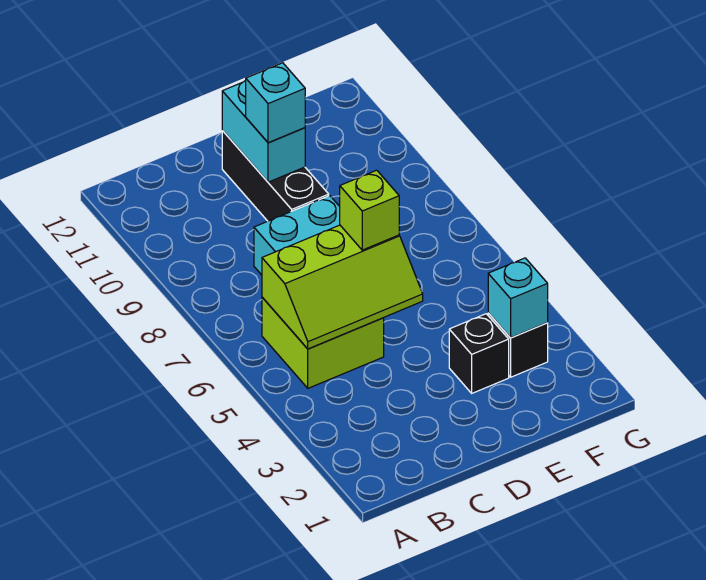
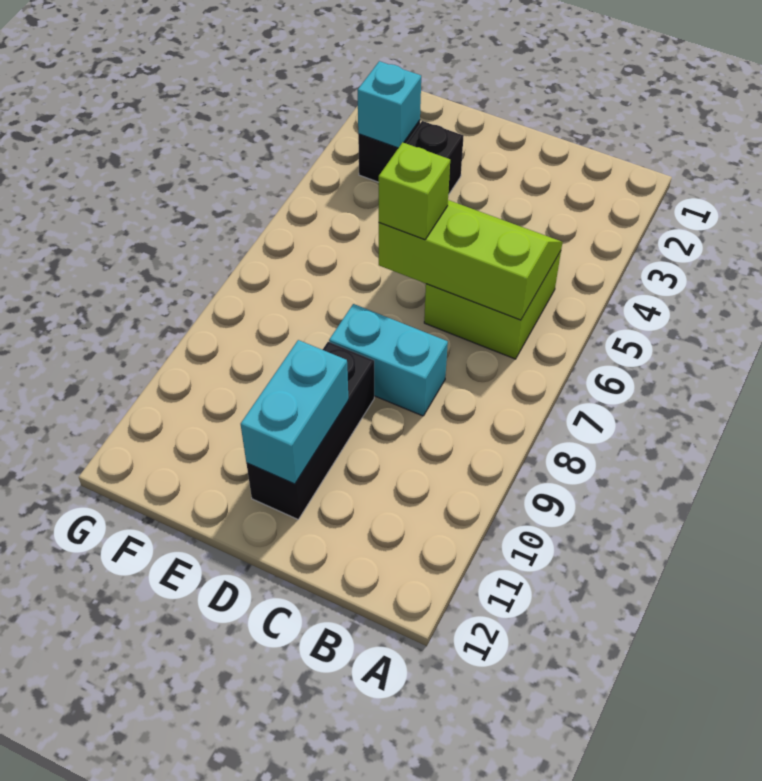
cyan 1x1 brick [246,63,305,143] -> none

